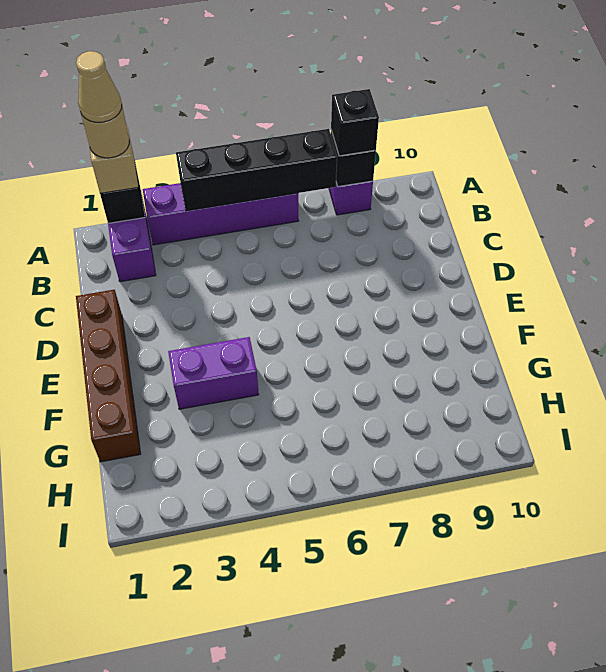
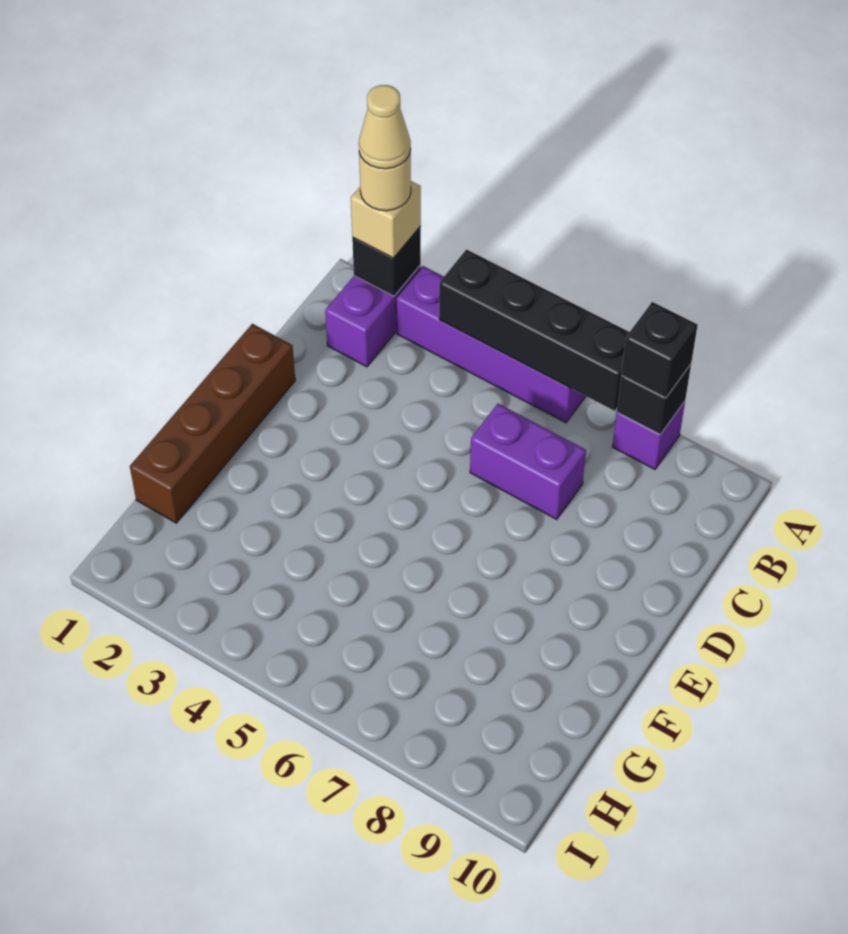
purple 1x2 brick [168,337,259,409] -> purple 1x2 brick moved to [470,404,586,519]

